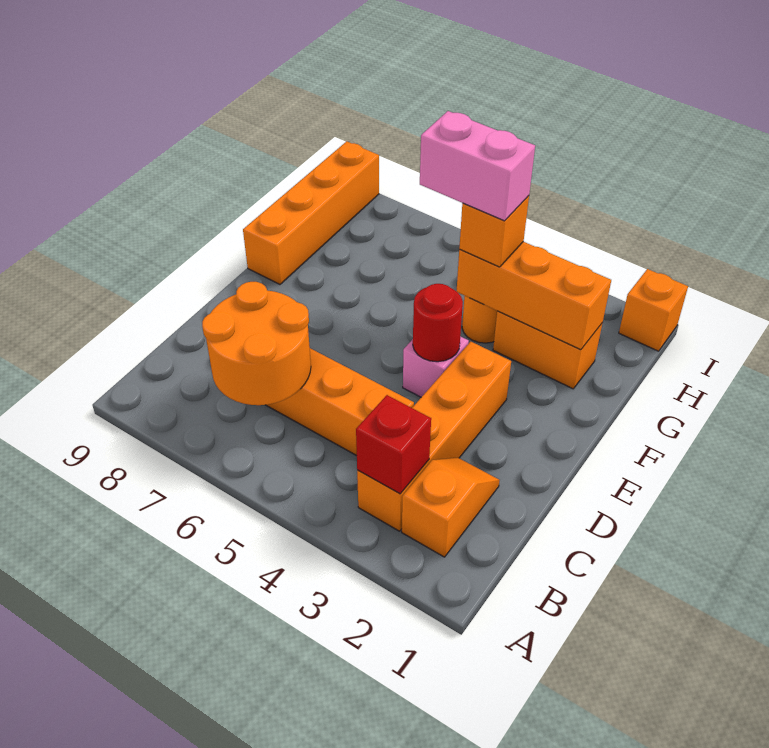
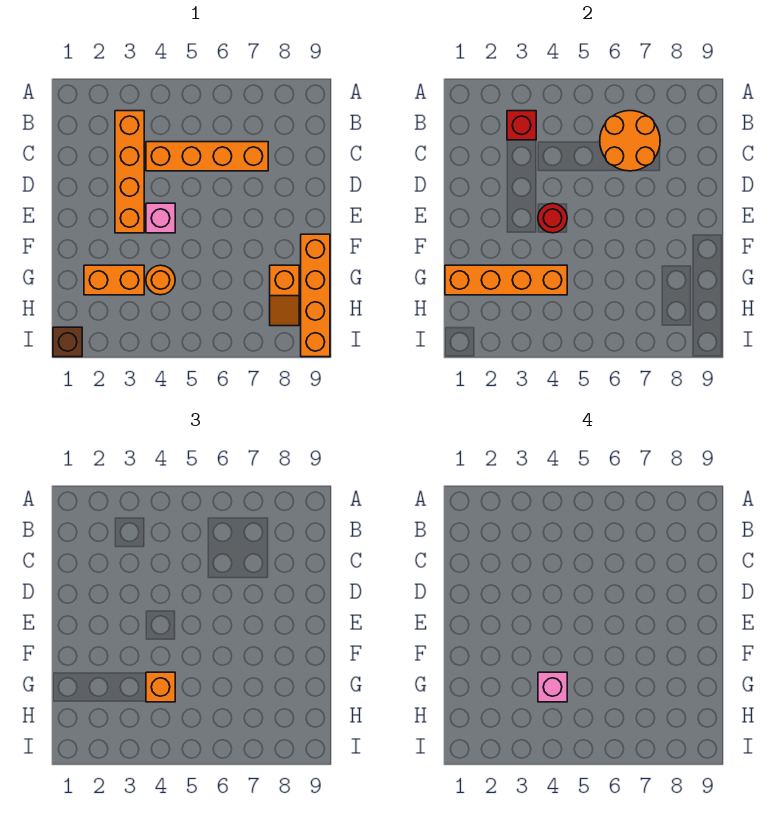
orange 1x2 slope [402,458,500,557] -> orange 1x2 slope moved to [270,265,299,326]
orange 1x3 brick [457,242,611,350] -> orange 1x4 brick [445,265,567,295]
pink 1x2 brick [420,111,535,221] -> pink 1x1 brick [538,672,567,702]
orange 1x1 brick [619,269,688,351] -> brown 1x1 brick [53,327,82,357]

